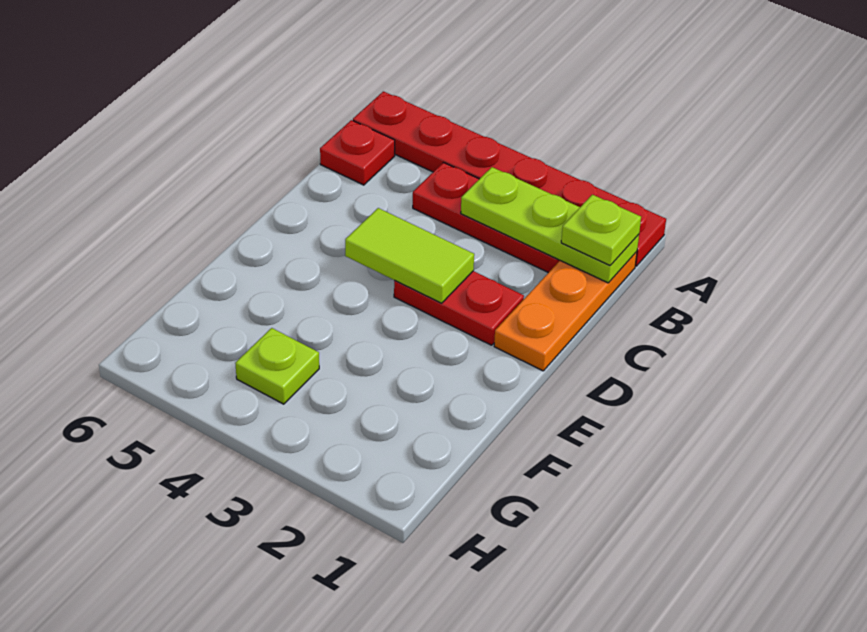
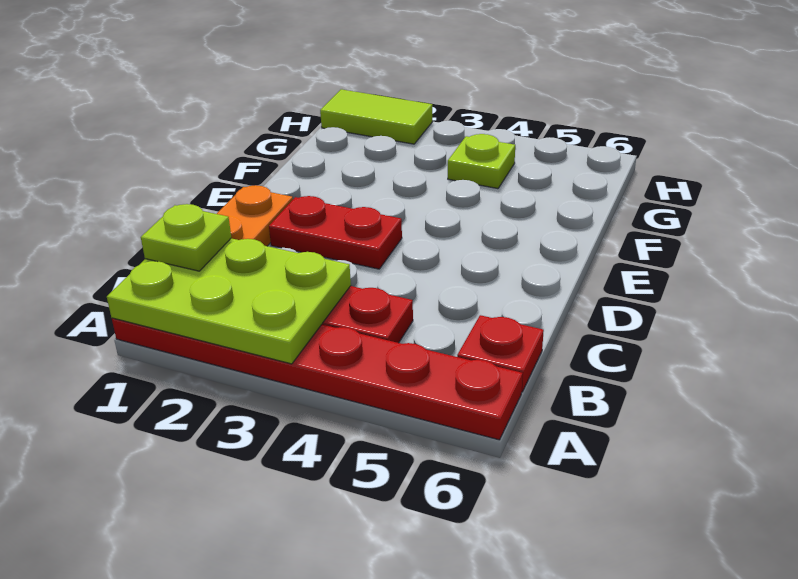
lime 1x3 plate [461,167,639,283] -> lime 2x3 plate [107,238,351,364]
lime 1x2 tile [345,208,474,303] -> lime 1x2 tile moved to [320,89,432,144]

